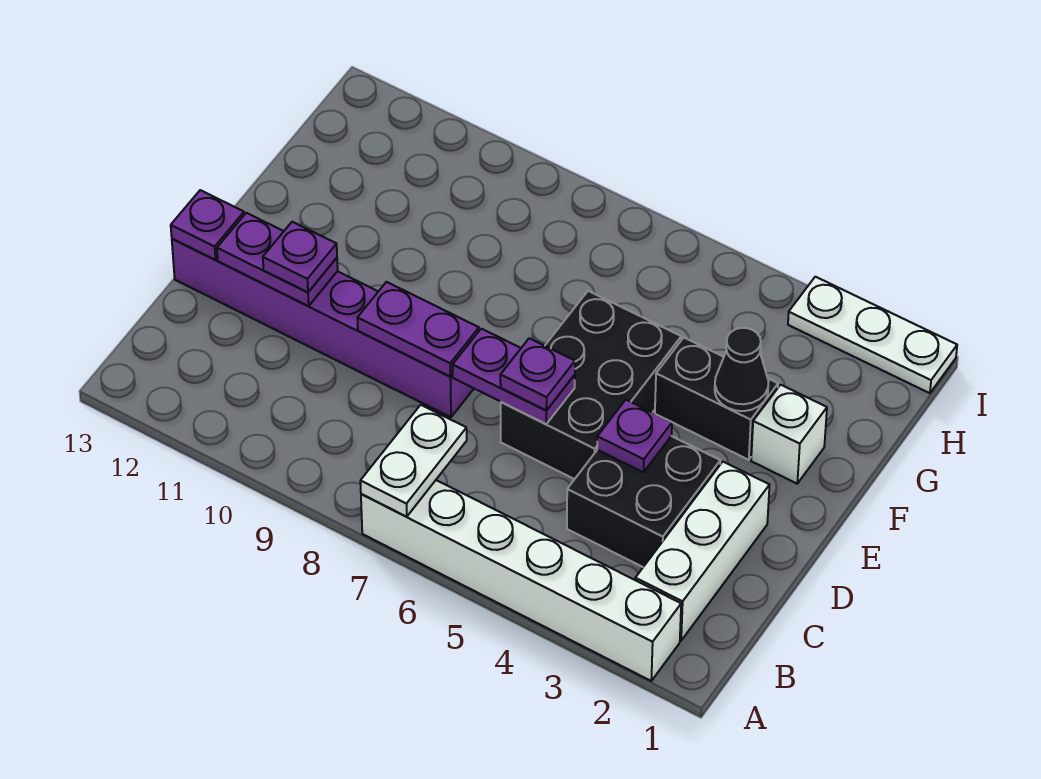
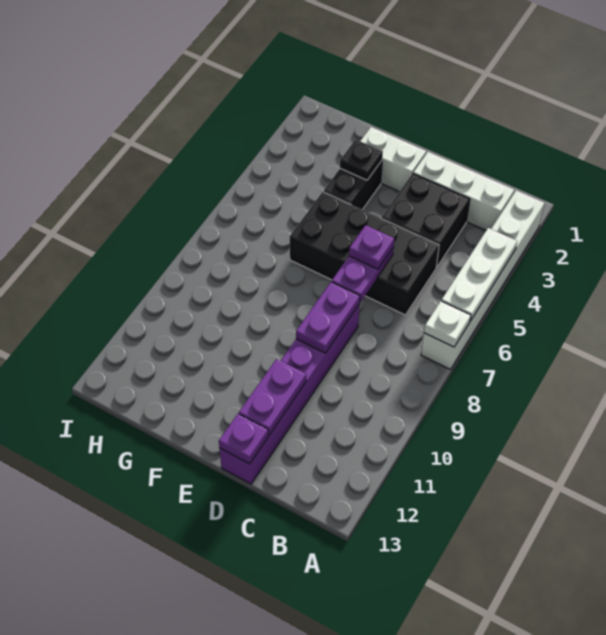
white 1x2 plate [360,405,467,517] -> white 1x1 plate [424,301,471,347]
purple 1x1 plate [597,400,672,472] -> none
black 2x3 brick [501,291,681,479] -> black 2x4 brick [290,192,439,315]
purple 1x1 plate [263,222,337,292] -> none
white 1x1 brick [751,385,827,484] -> white 1x2 brick [361,127,426,192]
black 1x1 cone [715,328,769,411] -> black 1x1 plate [340,140,383,180]
white 1x3 plate [788,277,957,393] -> white 1x3 plate moved to [441,228,517,321]

